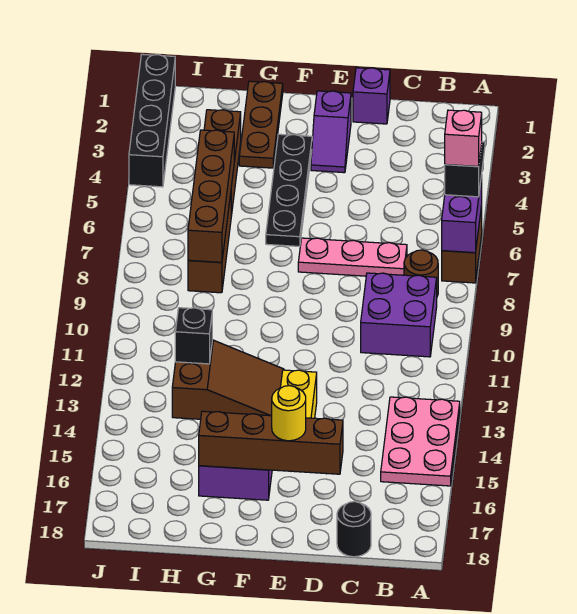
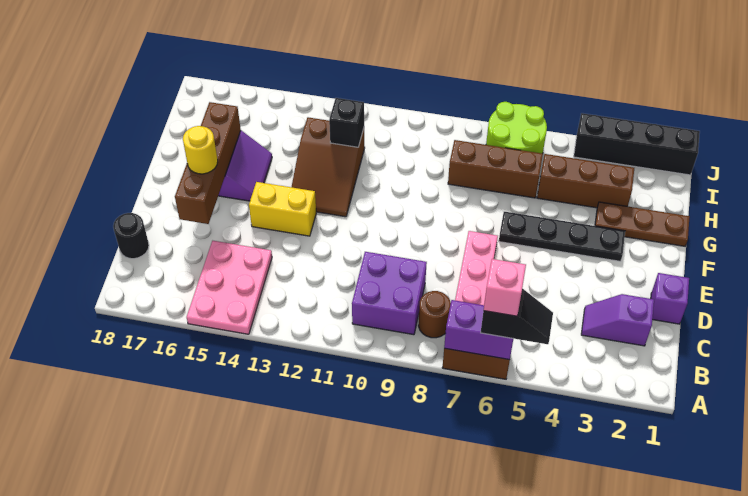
pink 2x3 plate [381,397,460,486] -> pink 2x3 plate turned to [187,241,272,334]
purple 1x2 slope [311,91,351,173] -> purple 1x2 slope moved to [581,294,654,346]
brown 1x4 brick [188,130,234,262] -> none
none -> lime 2x2 round brick [486,102,547,153]

